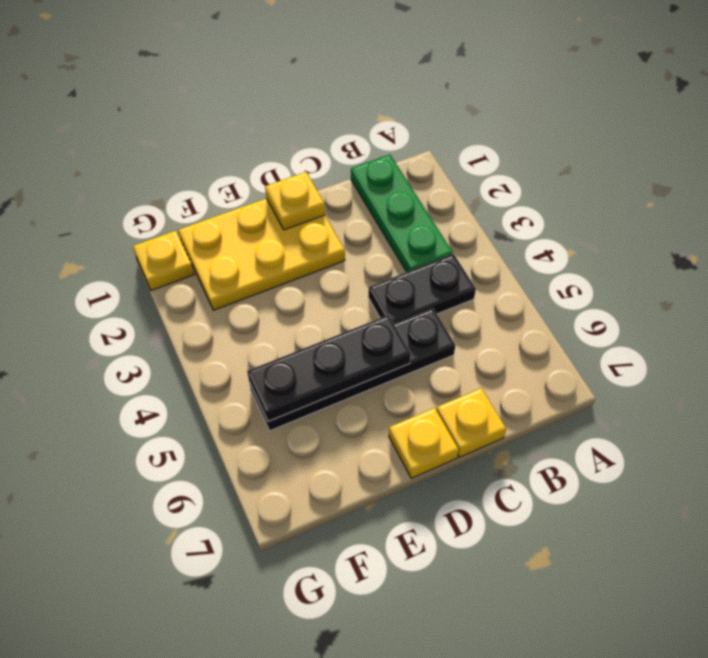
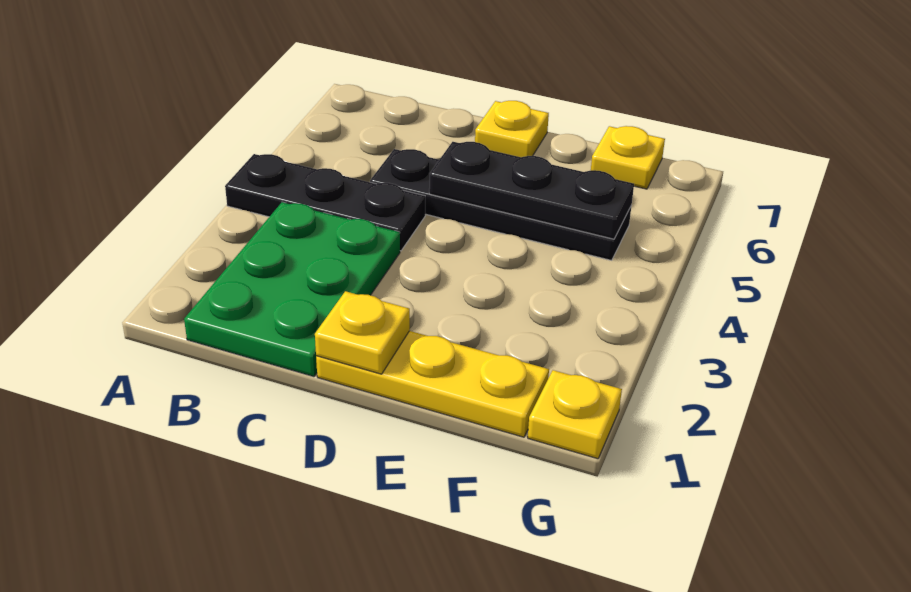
green 1x3 plate [351,155,453,272] -> green 2x3 plate [184,202,400,377]
black 1x2 plate [368,254,476,323] -> black 1x3 plate [225,154,425,251]
yellow 1x1 plate [437,388,506,457] -> yellow 1x1 plate moved to [591,126,665,189]
yellow 2x3 plate [178,198,345,310] -> yellow 1x3 plate [316,331,549,437]

